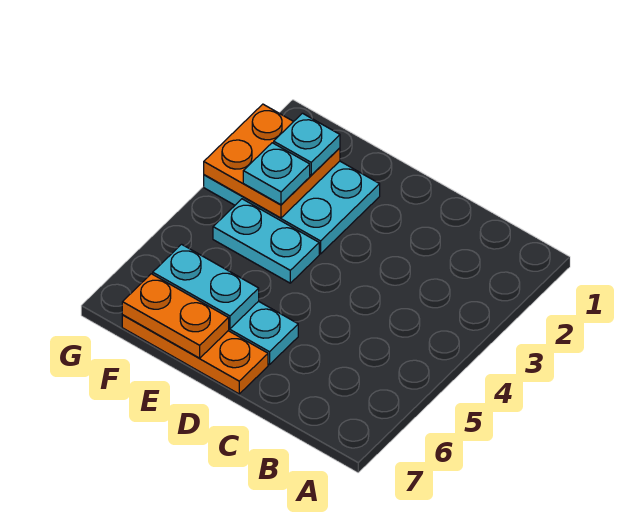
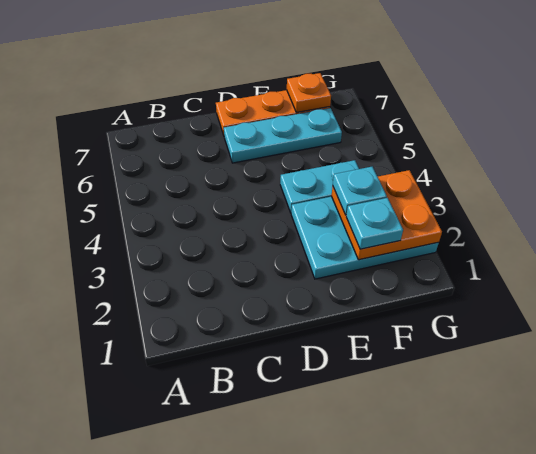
cyan 1x2 plate [153,244,259,329] -> none
orange 1x2 plate [122,274,229,358] -> orange 1x1 plate [287,73,331,113]

